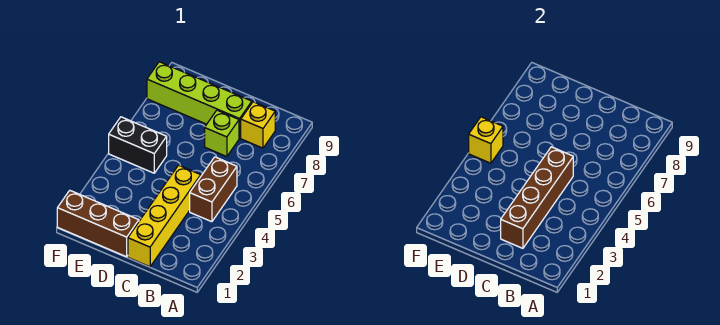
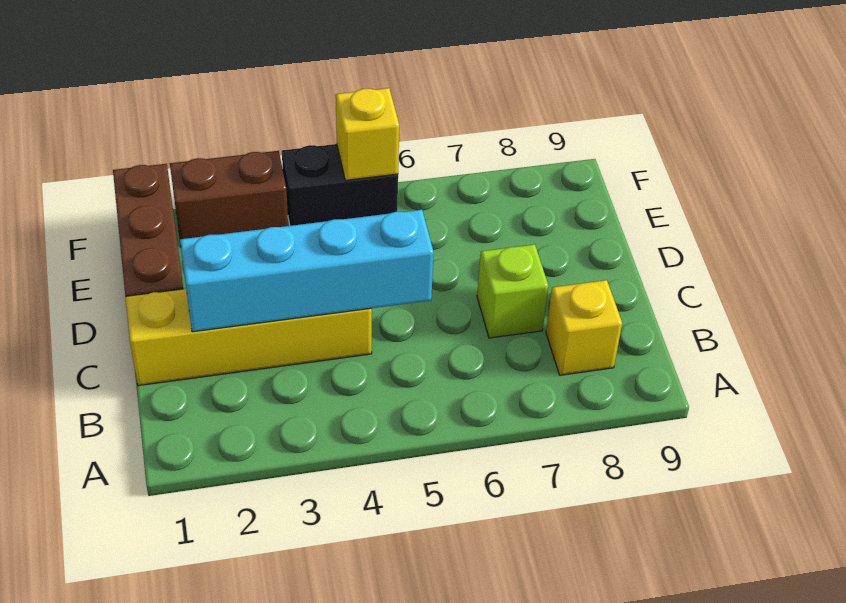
brown 1x2 brick [190,157,237,222] -> brown 1x2 brick moved to [170,151,288,246]
brown 1x4 brick [501,147,573,248] -> cyan 1x4 brick [180,210,434,332]
lime 1x4 brick [147,62,252,138] -> none
black 1x2 brick [109,117,167,173] -> black 1x2 brick turned to [282,144,398,226]

